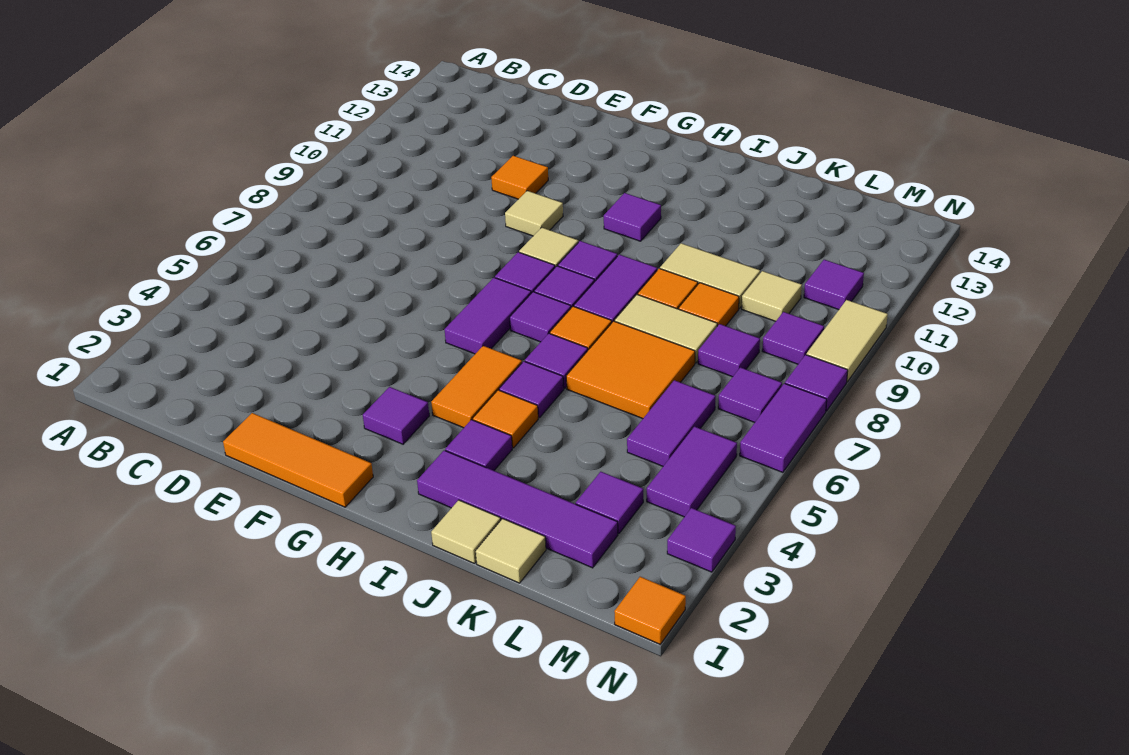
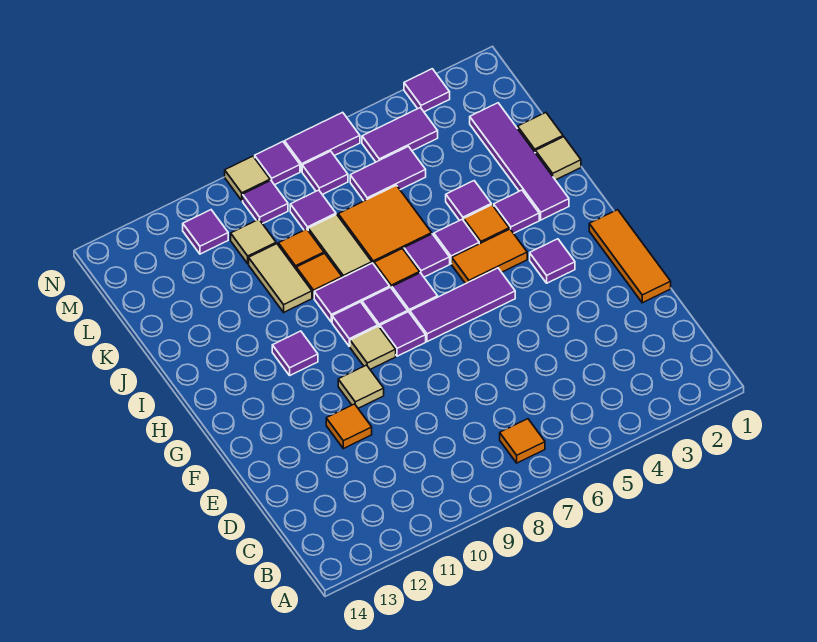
purple 1x2 tile [444,277,531,354] -> purple 1x3 tile [410,268,515,342]
purple 1x1 tile [576,472,643,534] -> purple 1x1 tile moved to [446,181,491,221]
orange 1x1 tile [614,577,686,644] -> orange 1x1 tile moved to [500,419,545,463]
tan 1x2 tile [806,300,888,382] -> tan 1x1 tile [225,156,270,200]

